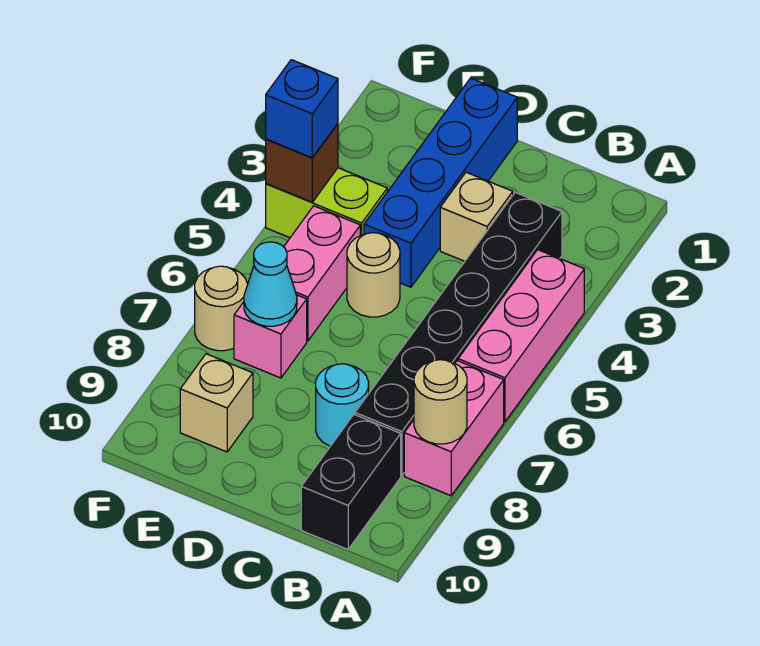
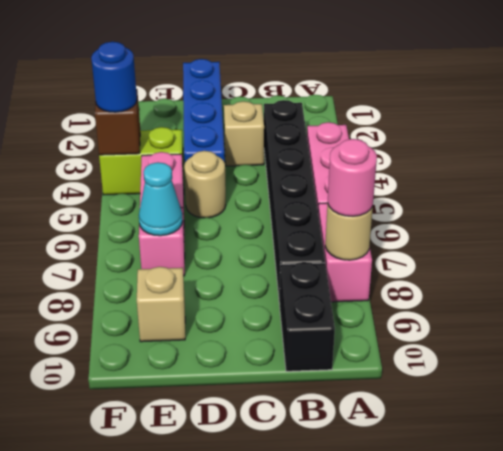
none -> pink 1x1 round brick [328,139,377,216]
cyan 1x1 round brick [316,364,369,446] -> none
blue 1x1 brick [266,60,338,158] -> blue 1x1 round brick [91,42,137,112]
tan 1x1 round brick [195,266,248,351] -> none

